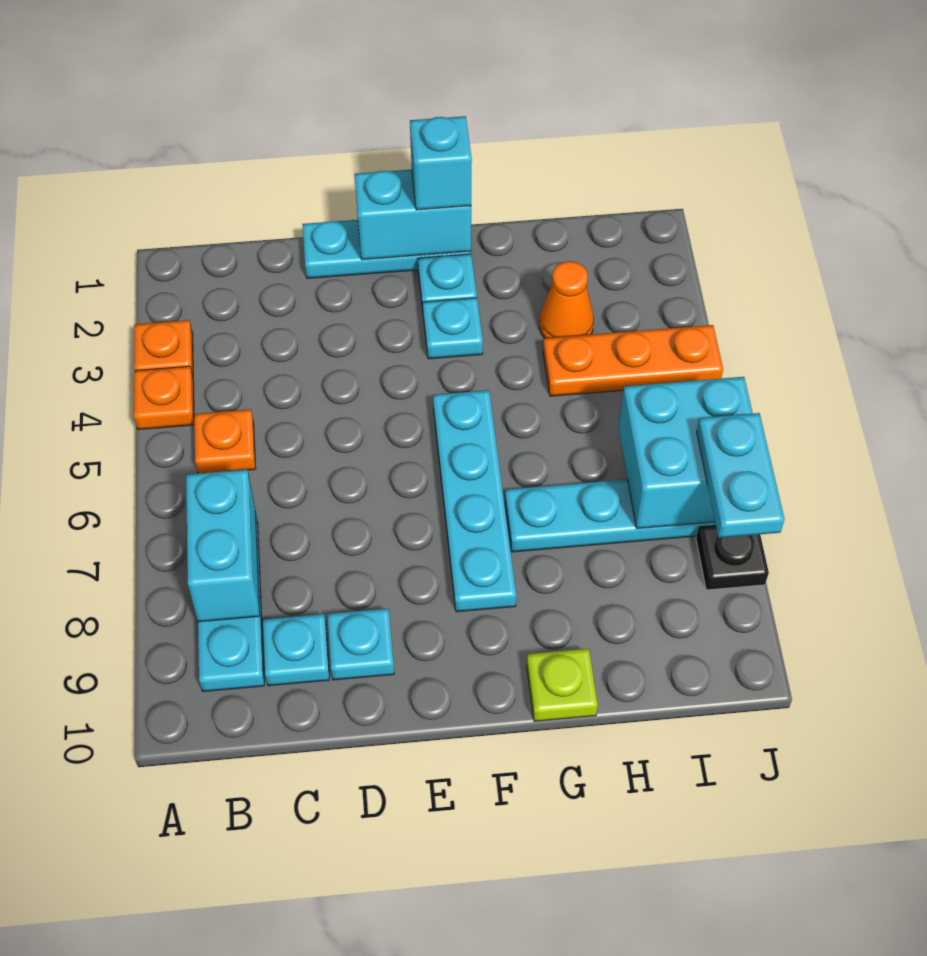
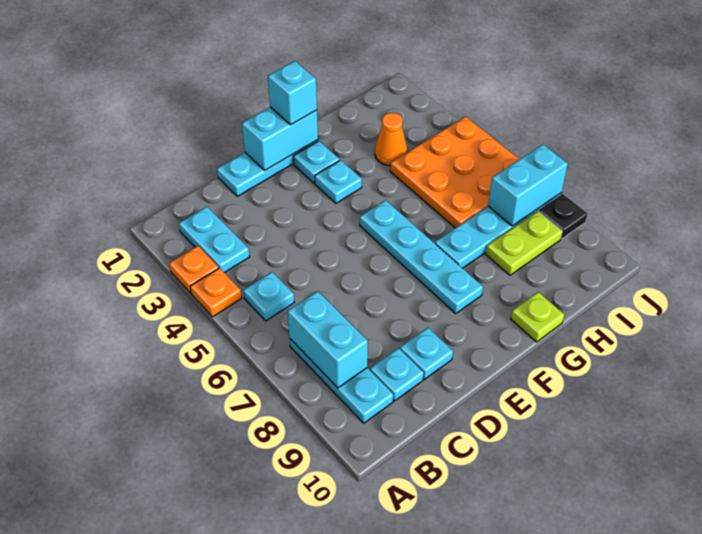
orange 1x1 plate [194,409,256,474] -> cyan 1x1 plate [243,272,294,321]
orange 1x3 plate [543,325,723,396] -> orange 3x3 plate [390,117,519,228]
none -> lime 1x2 plate [486,211,562,275]
cyan 2x2 brick [619,377,753,529] -> cyan 1x2 brick [488,144,568,226]
cyan 1x2 plate [697,413,784,538] -> cyan 1x2 plate moved to [179,207,249,273]

